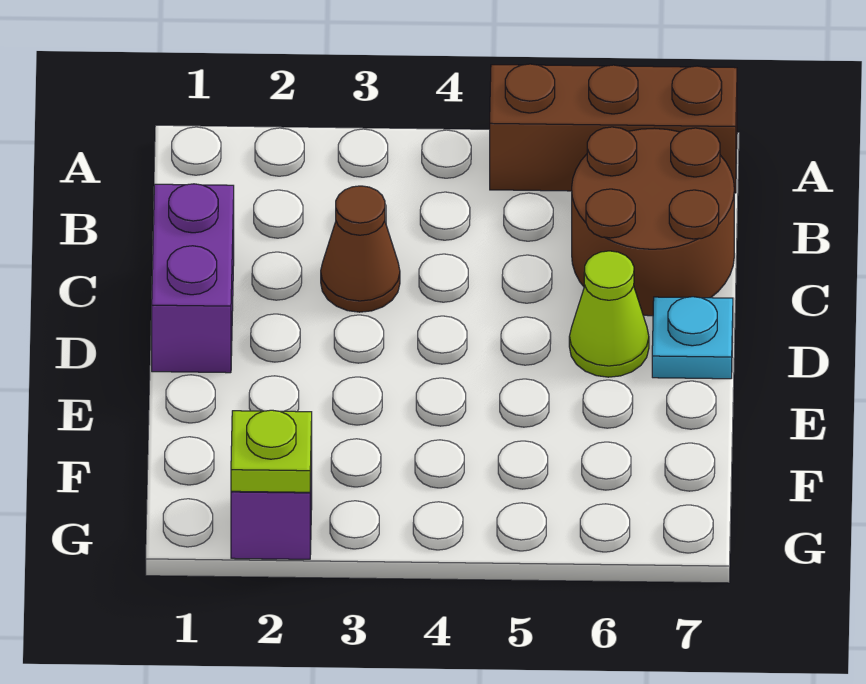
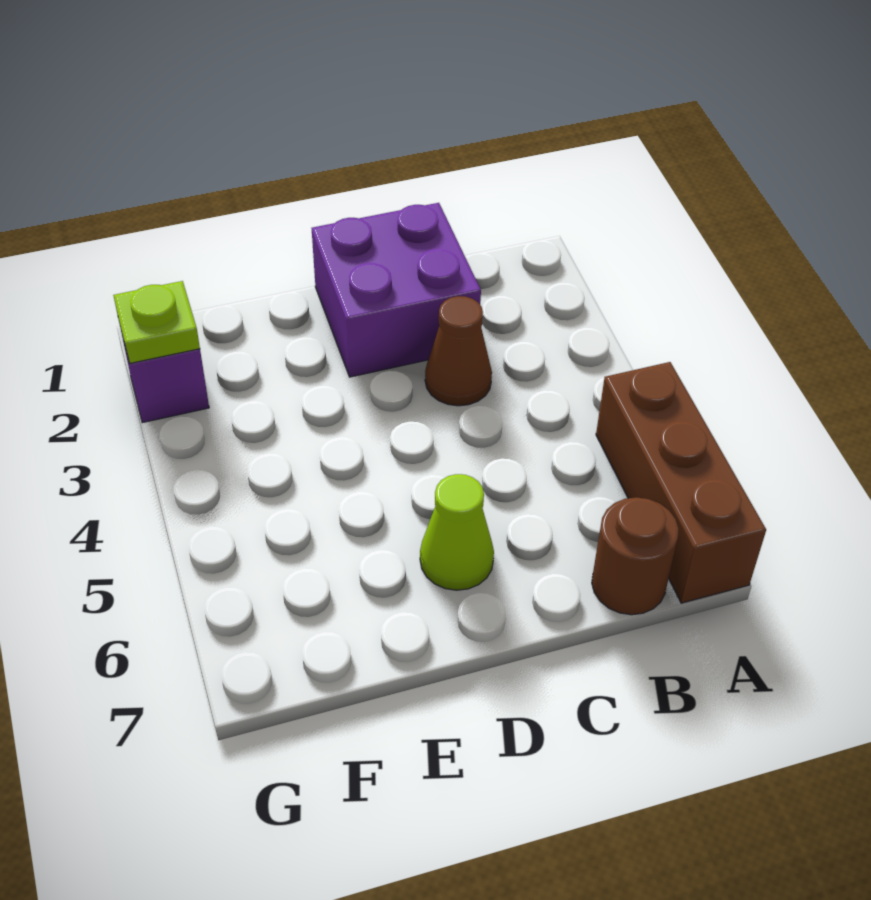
brown 2x2 round brick [572,127,734,316] -> brown 1x1 round brick [592,497,679,615]
purple 1x2 brick [152,184,234,373] -> purple 2x2 brick [312,203,481,377]
cyan 1x1 plate [652,297,733,379] -> none

